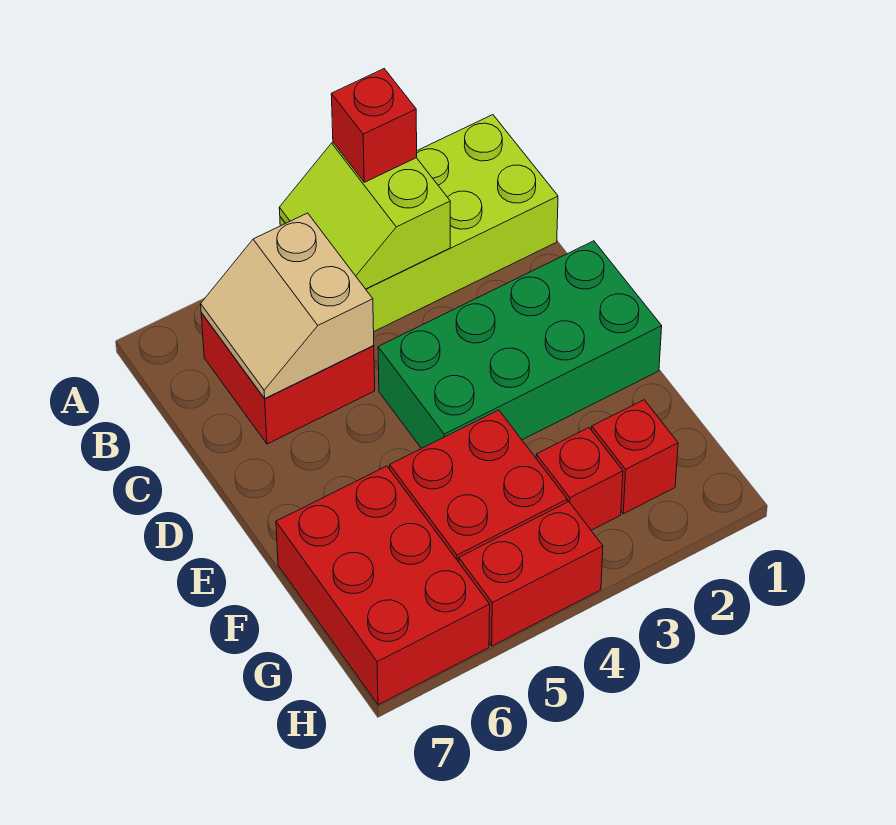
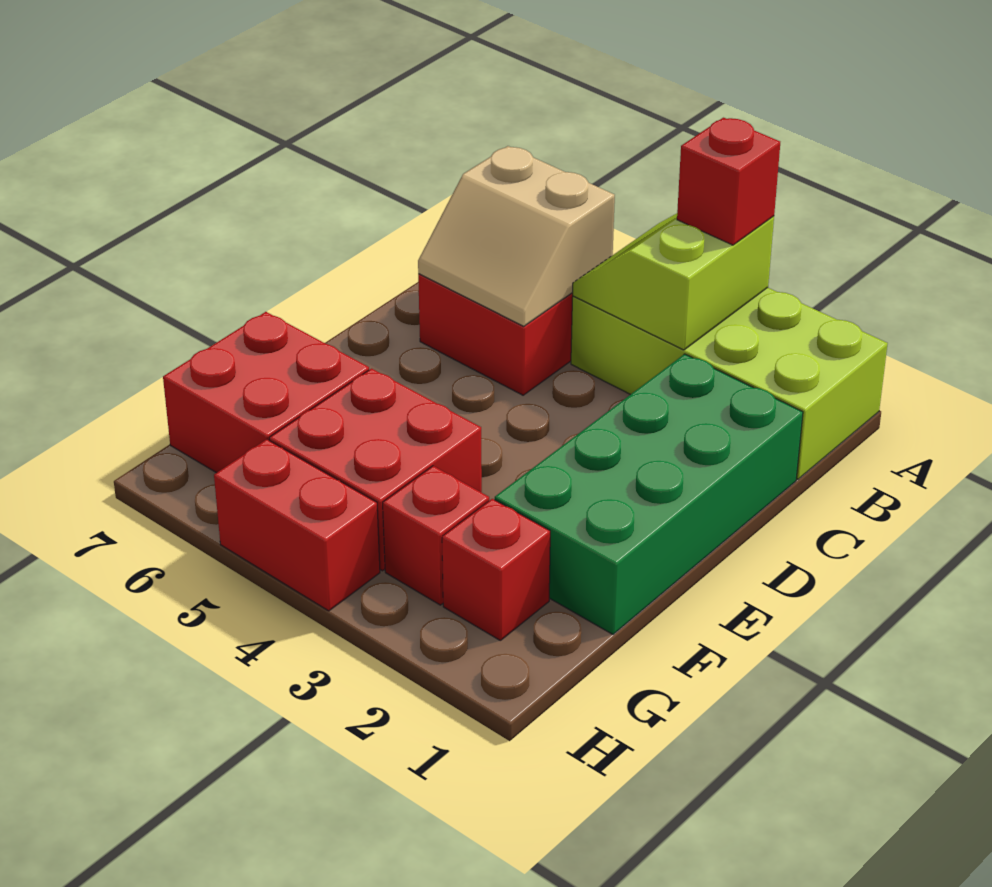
tan 2x2 slope [201,213,374,398] -> tan 2x2 slope turned to [418,146,615,326]
green 2x4 brick [378,241,662,448] -> green 2x4 brick turned to [495,354,803,634]
red 2x3 brick [276,466,490,705] -> red 2x2 brick [163,312,369,473]

